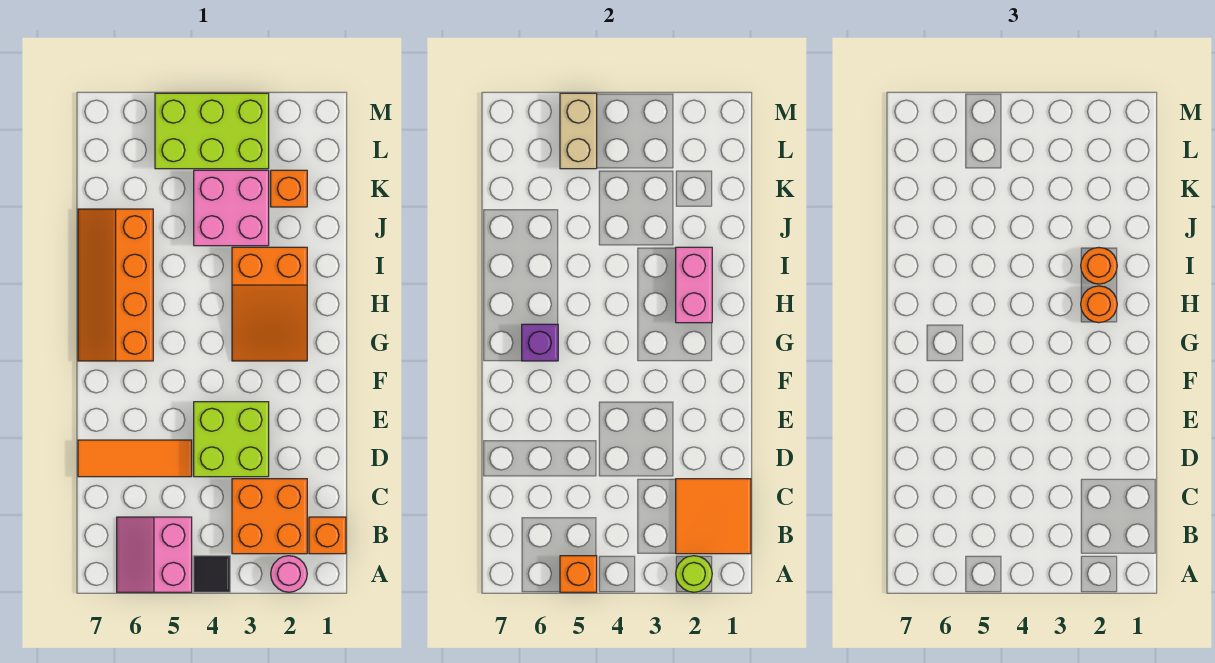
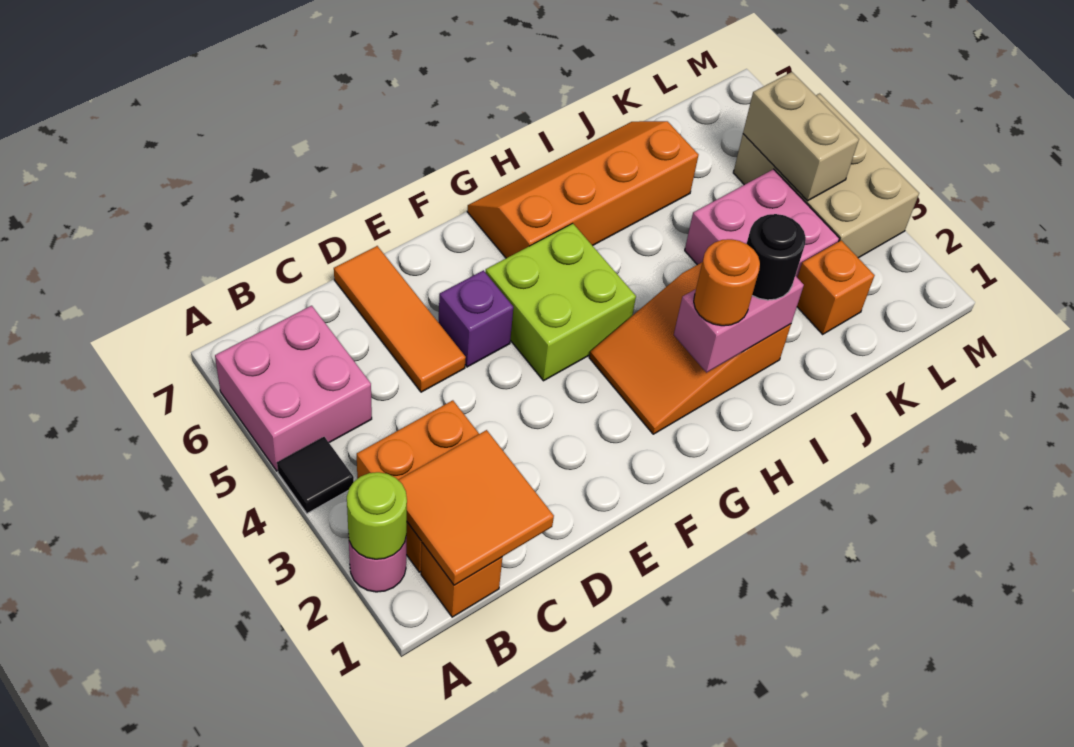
pink 2x2 slope [117,517,192,592] -> pink 2x2 brick [215,306,372,471]
orange 1x1 brick [560,556,597,592] -> none
lime 2x2 brick [194,402,269,477] -> lime 2x2 brick moved to [485,223,636,381]
purple 1x1 brick [522,324,558,361] -> purple 1x1 brick moved to [438,270,513,367]
orange 1x1 round brick [1081,248,1117,284] -> black 1x1 round brick [747,214,806,300]
lime 2x3 brick [155,93,269,169] -> tan 2x3 brick [733,93,919,258]
tan 1x2 brick [560,93,597,169] -> tan 1x2 brick turned to [743,72,859,201]

